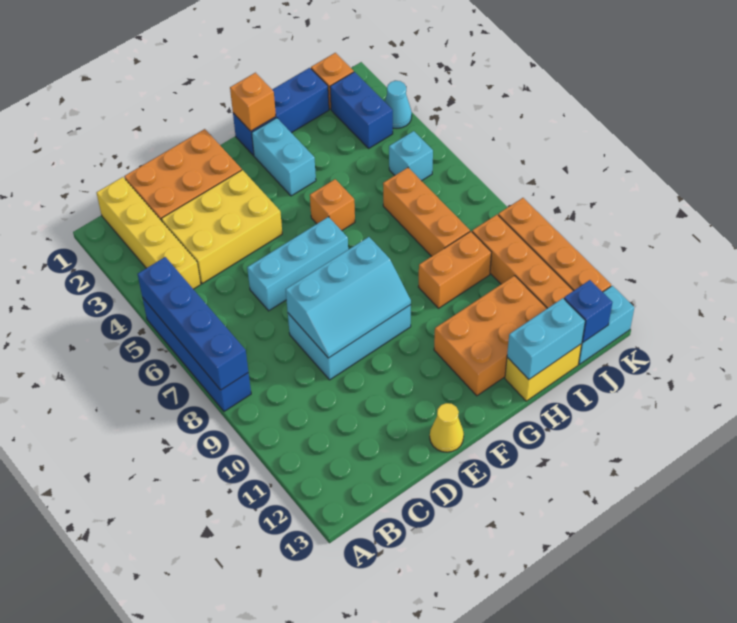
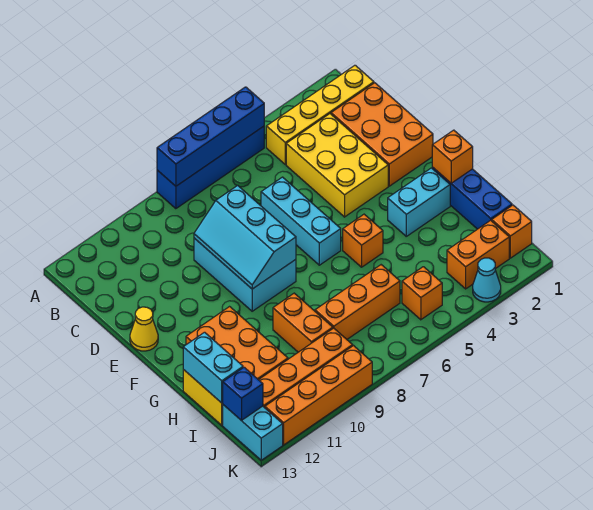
blue 1x2 brick [330,72,393,148] -> orange 1x2 brick [447,220,509,289]
cyan 1x1 brick [389,131,433,181] -> orange 1x1 brick [402,267,442,320]

